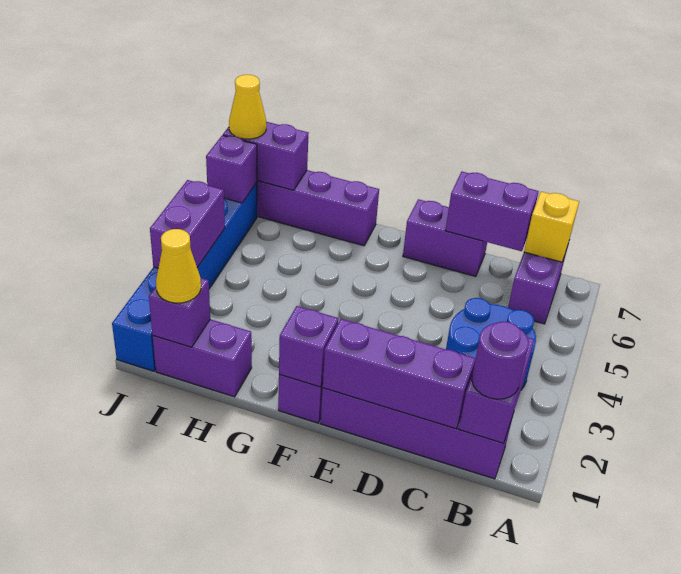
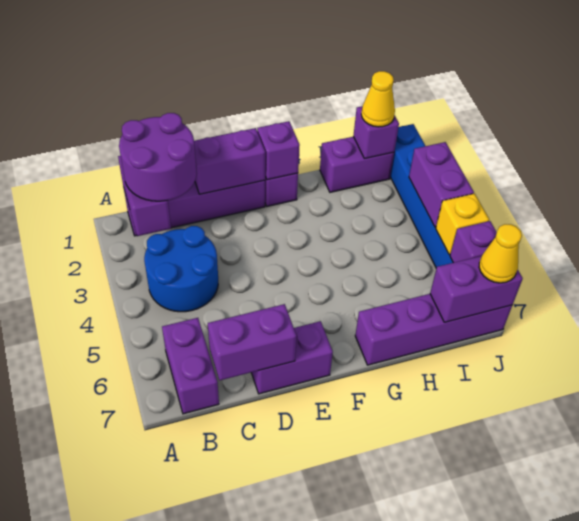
purple 1x1 round brick [472,322,529,399] -> purple 2x2 round brick [119,113,197,201]
yellow 1x1 brick [524,192,579,262] -> yellow 1x1 brick moved to [436,194,489,255]
purple 1x3 brick [323,319,476,429] -> purple 1x2 brick [194,128,265,194]

